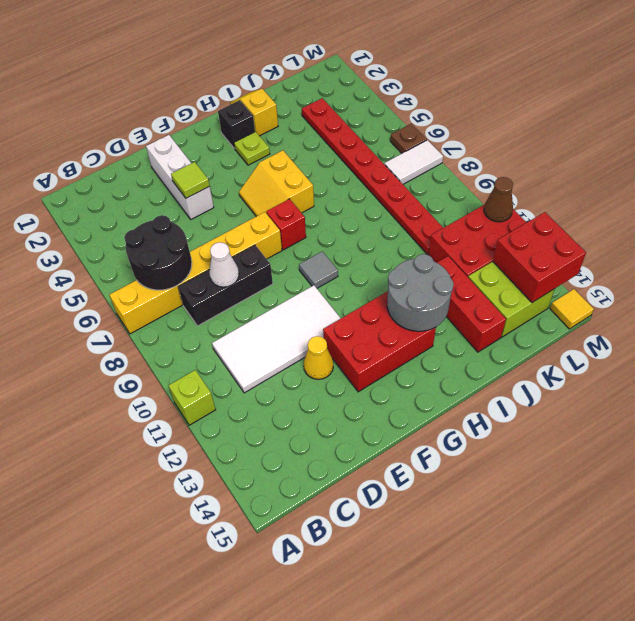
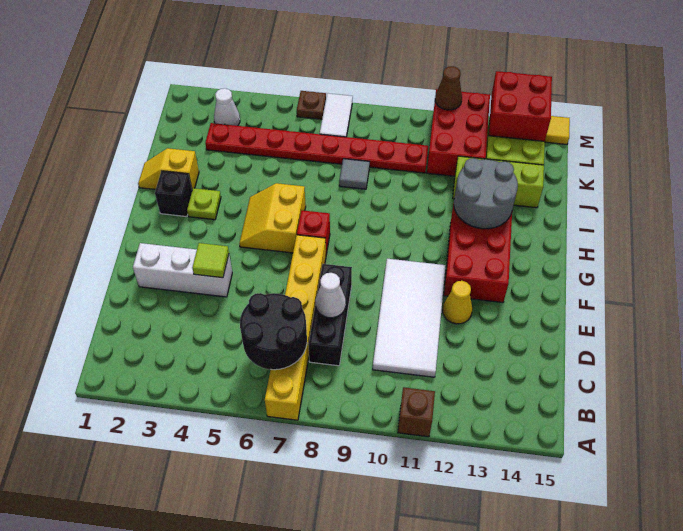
lime 1x1 brick [169,370,216,425] -> brown 1x1 brick [398,387,435,437]
yellow 2x2 slope [239,150,314,216] -> yellow 2x2 slope turned to [239,183,306,253]
grey 1x1 tile [299,251,338,288] -> grey 1x1 tile moved to [339,159,370,189]
red 1x3 brick [437,256,506,352] -> lime 1x3 brick [453,156,544,208]
none -> white 1x1 cone [214,88,240,126]

